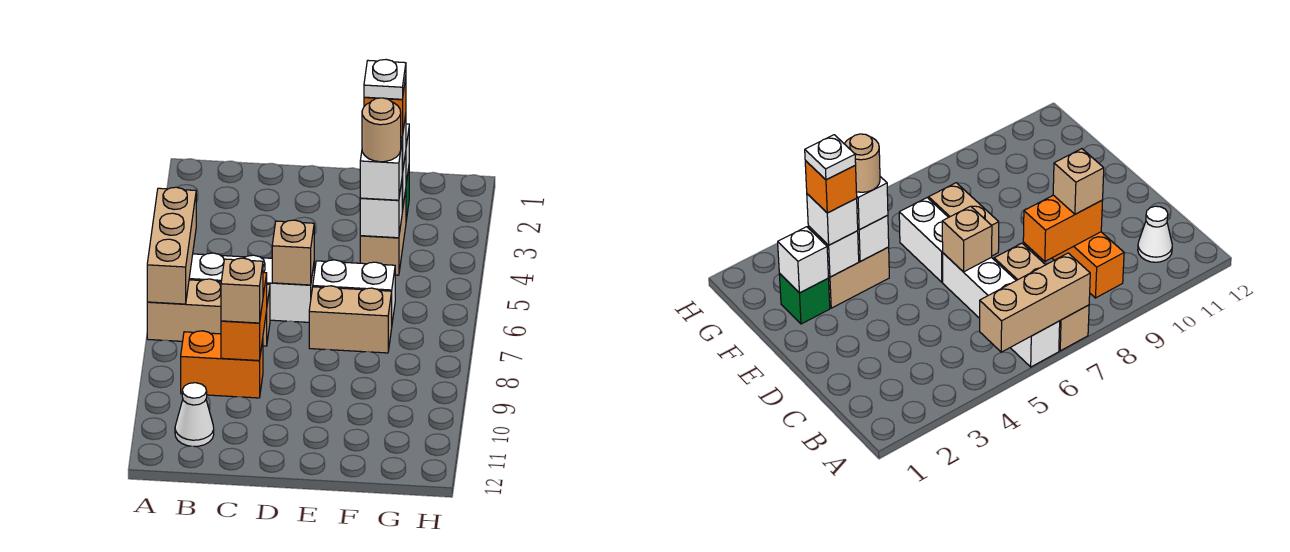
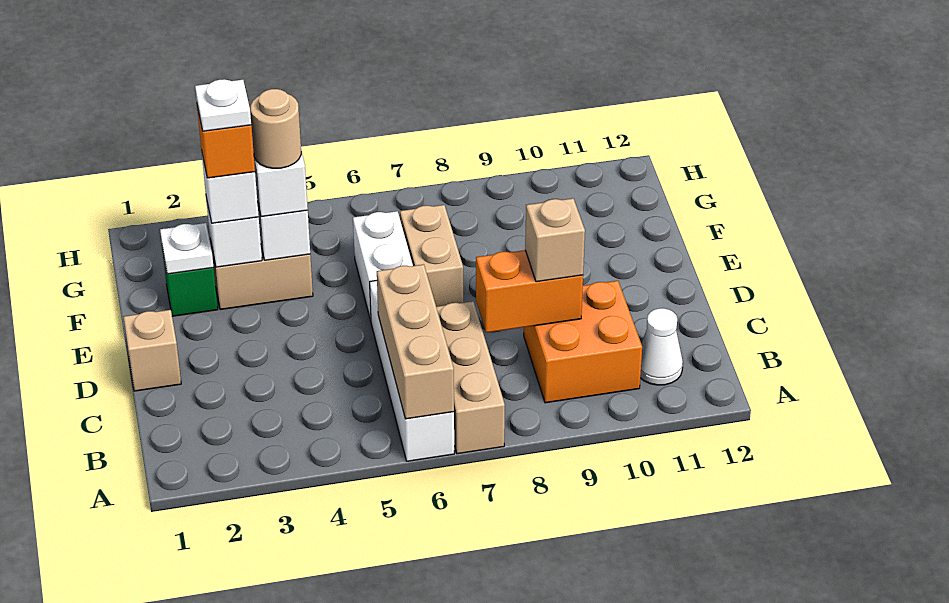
tan 1x3 brick [147,187,196,304] -> tan 1x3 brick turned to [377,264,454,419]
orange 1x2 brick [181,331,263,398] -> orange 2x2 brick [524,281,642,403]
tan 1x1 brick [272,220,314,285] -> tan 1x1 brick moved to [124,310,181,391]
white 1x1 brick [778,227,829,293] -> white 1x1 plate [160,223,214,274]

